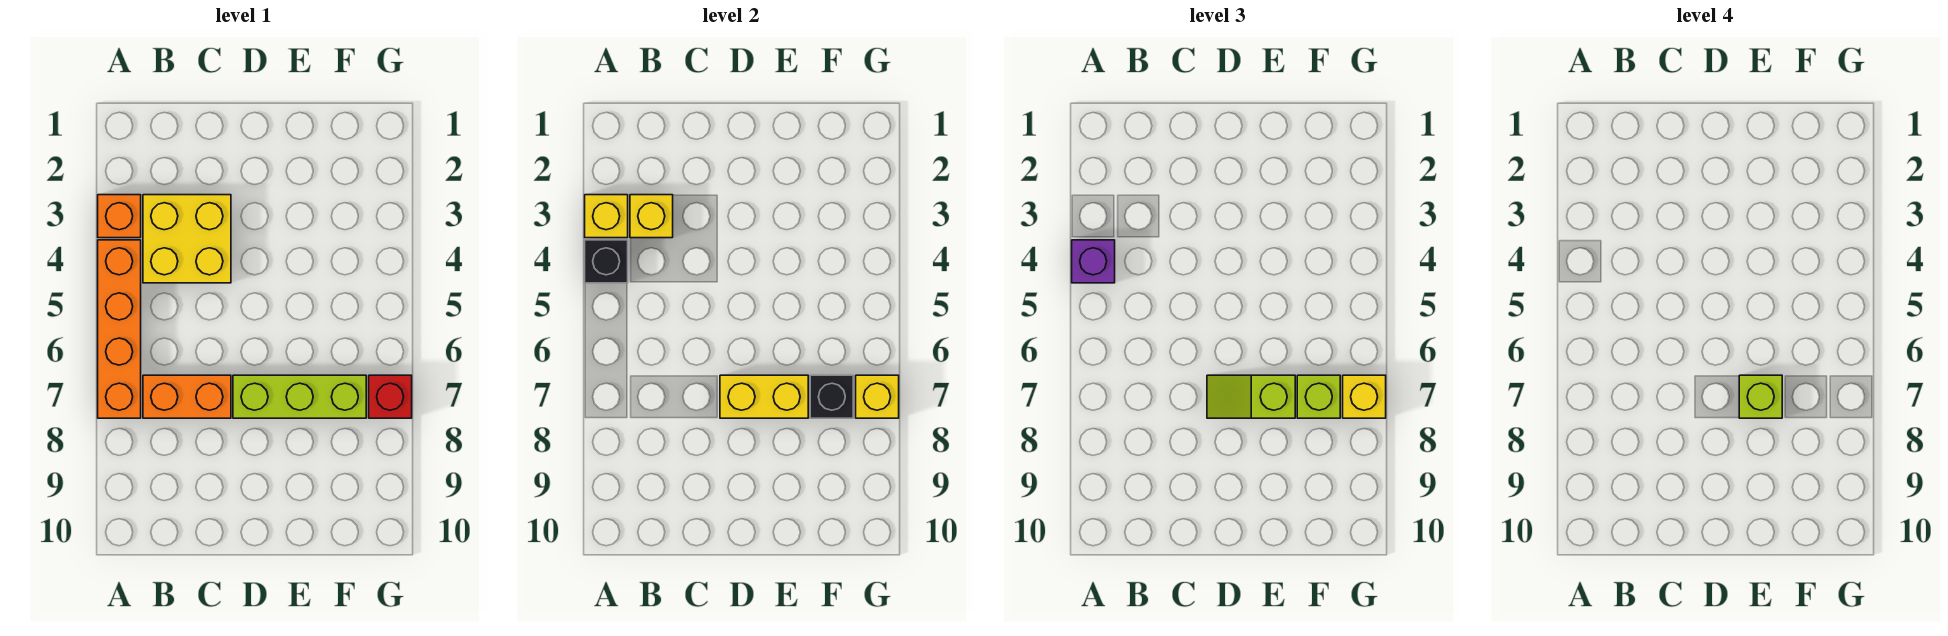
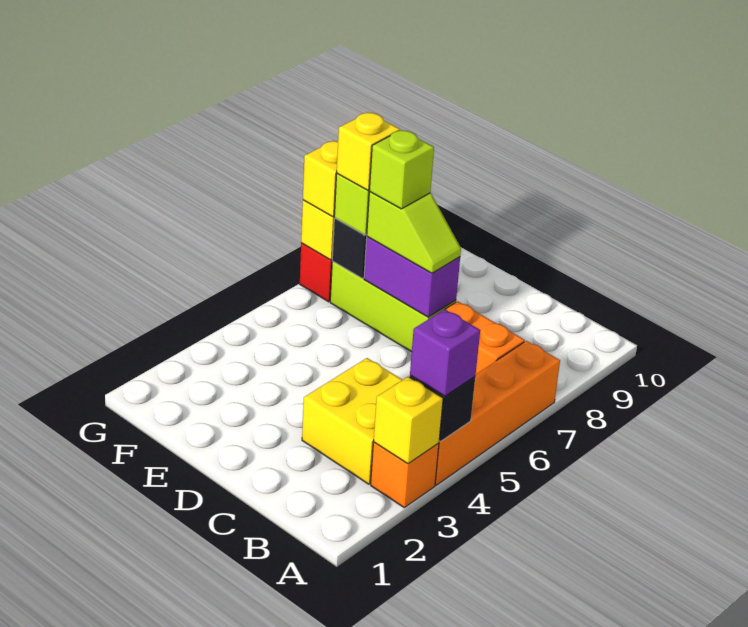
yellow 1x1 brick [630,195,673,238] -> yellow 1x1 brick moved to [337,112,400,190]
yellow 1x2 brick [720,375,808,418] -> purple 1x2 brick [364,237,460,317]

